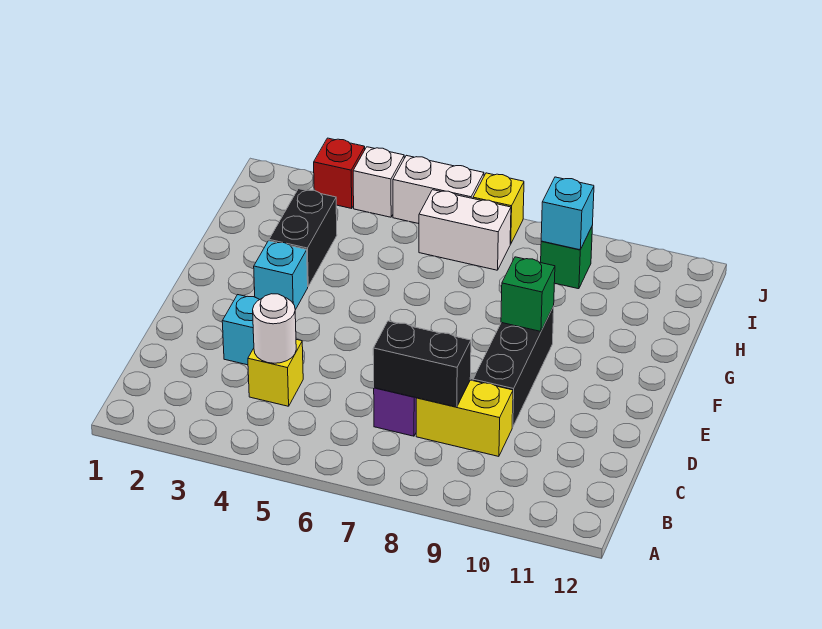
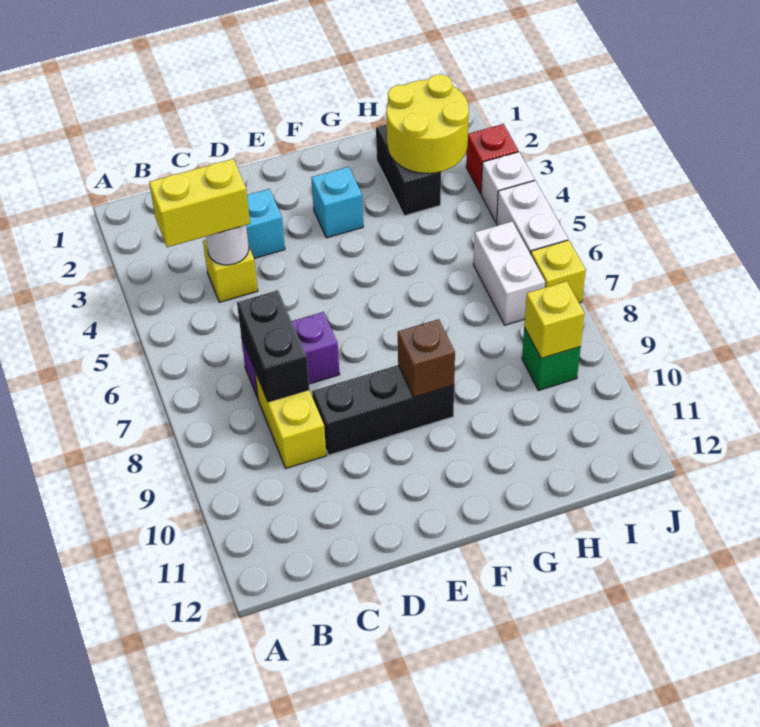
none -> yellow 1x2 brick [149,159,250,247]
green 1x1 brick [501,257,555,331] -> brown 1x1 brick [398,319,455,397]
black 1x2 brick [269,189,337,286] -> black 1x2 brick turned to [376,124,441,216]
none -> yellow 2x2 round brick [386,74,469,173]
cyan 1x1 brick [541,177,594,250] -> yellow 1x1 brick [524,281,584,358]

